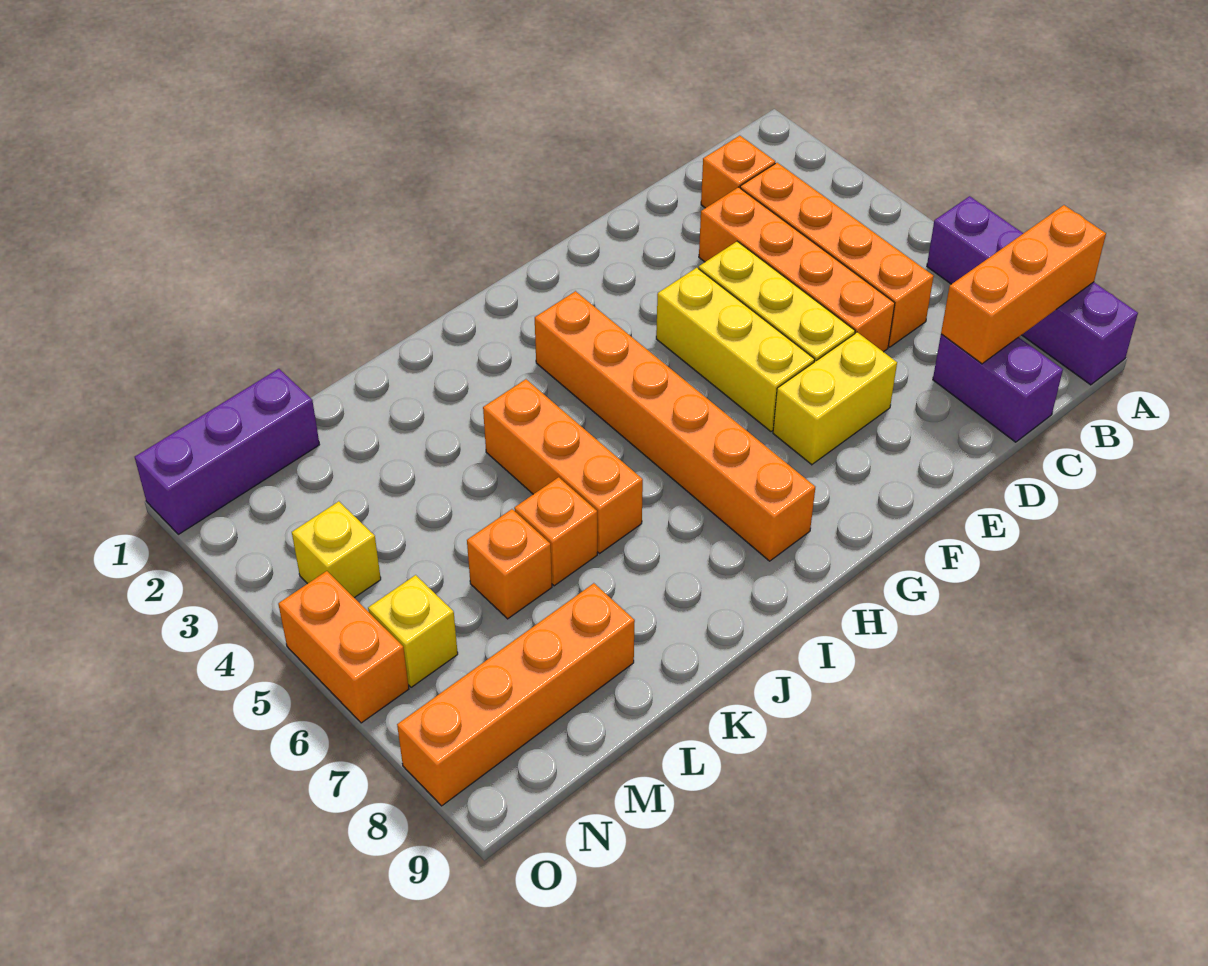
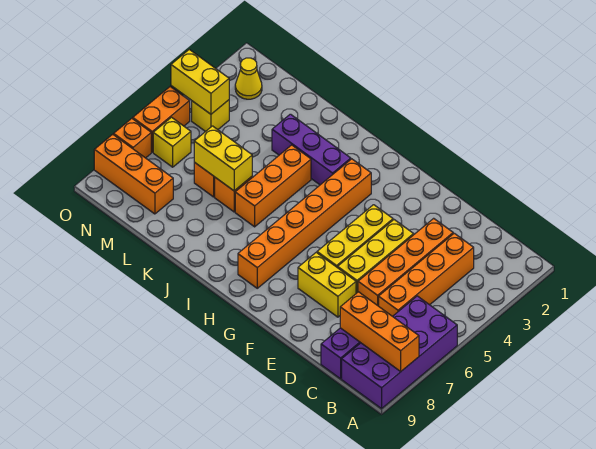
purple 1x4 brick [927,196,1138,385] -> purple 2x4 brick [342,296,457,409]
orange 1x1 brick [701,136,775,208] -> orange 1x1 brick moved to [114,119,151,158]
none -> yellow 1x2 brick [194,126,252,191]
orange 1x4 brick [397,583,635,806] -> orange 1x3 brick [94,134,173,214]
purple 1x3 brick [135,369,320,534] -> purple 1x3 brick moved to [272,114,351,185]
none -> yellow 1x1 cone [235,58,262,99]
none -> yellow 1x2 brick [171,49,229,114]

